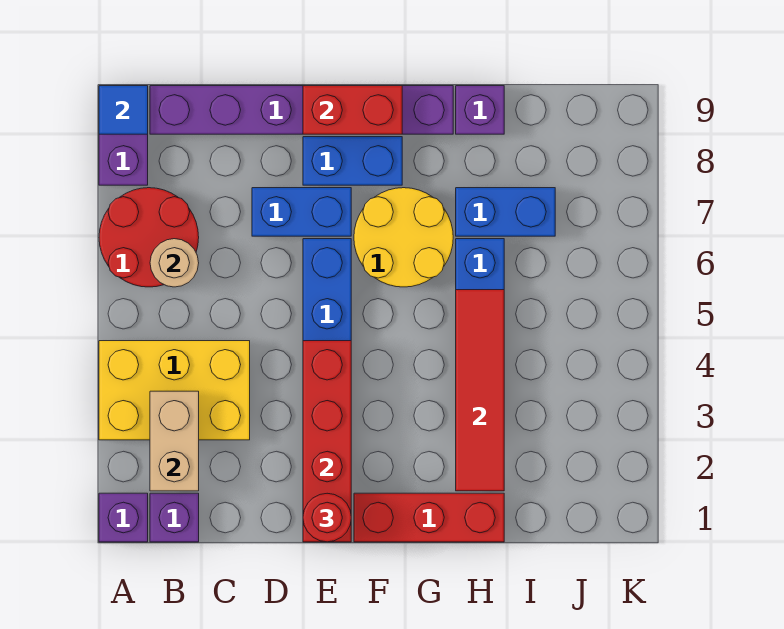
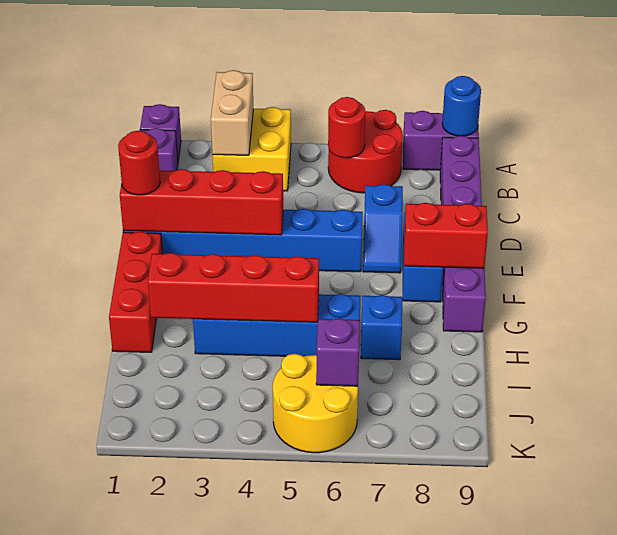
yellow 2x3 brick [99,341,250,440] -> yellow 2x2 brick [212,107,291,191]
blue 1x1 tile [99,86,148,134] -> blue 1x1 round brick [442,76,481,136]
tan 1x2 brick [150,391,199,491] -> tan 1x2 brick turned to [211,70,253,155]
tan 1x1 round brick [150,239,199,287] -> red 1x1 round brick [328,97,365,158]
blue 1x2 brick [252,188,351,236] -> blue 1x2 slope [363,184,403,273]
red 1x2 brick [303,86,402,134] -> red 1x2 brick turned to [404,203,488,268]
yellow 2x2 round brick [354,188,453,287] -> yellow 2x2 round brick moved to [273,354,358,453]
red 1x4 tile [456,290,504,491] -> red 1x4 brick [148,253,319,322]
blue 1x2 brick [456,188,555,236] -> blue 1x1 brick [361,295,402,360]
purple 1x1 brick [456,86,504,134] -> purple 1x1 brick moved to [316,319,360,386]

